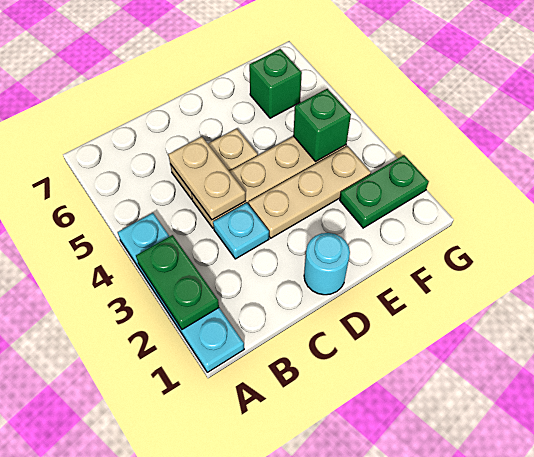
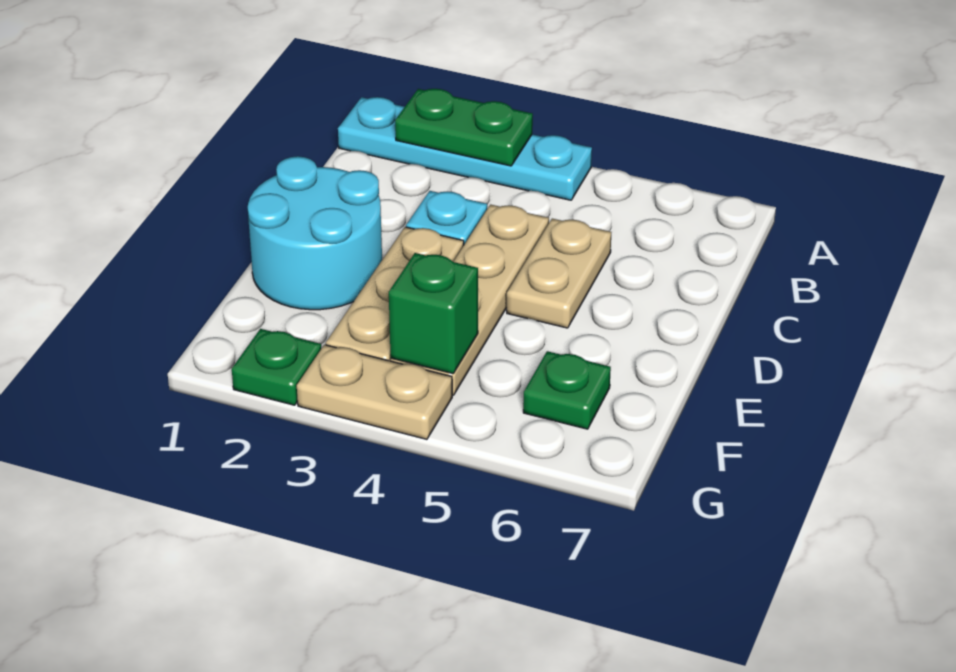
tan 1x2 plate [168,137,246,220] -> tan 1x2 plate moved to [297,345,452,439]
cyan 1x1 round brick [304,233,350,295] -> cyan 2x2 round brick [248,156,382,310]
green 1x2 plate [340,155,429,228] -> green 1x1 plate [232,329,321,405]
green 1x1 brick [249,49,302,118] -> green 1x1 plate [523,351,611,429]

